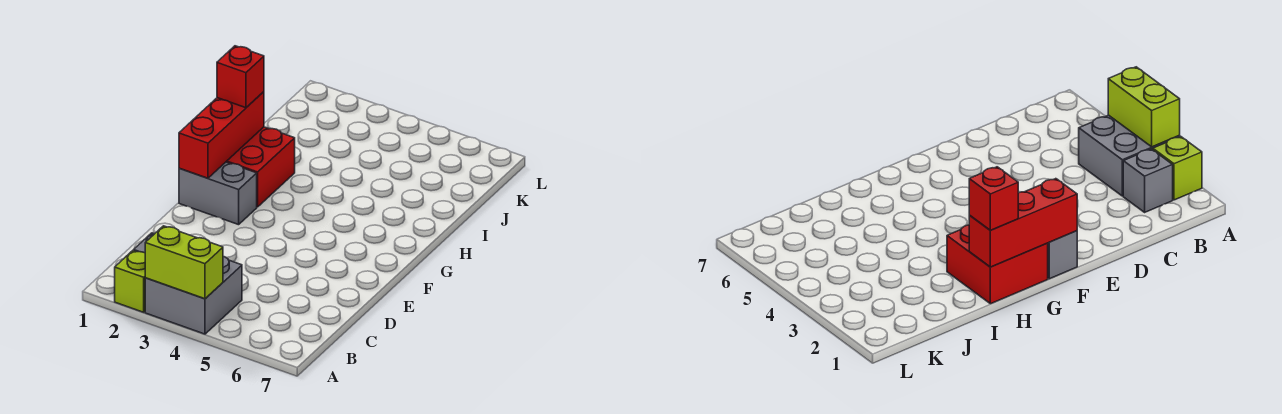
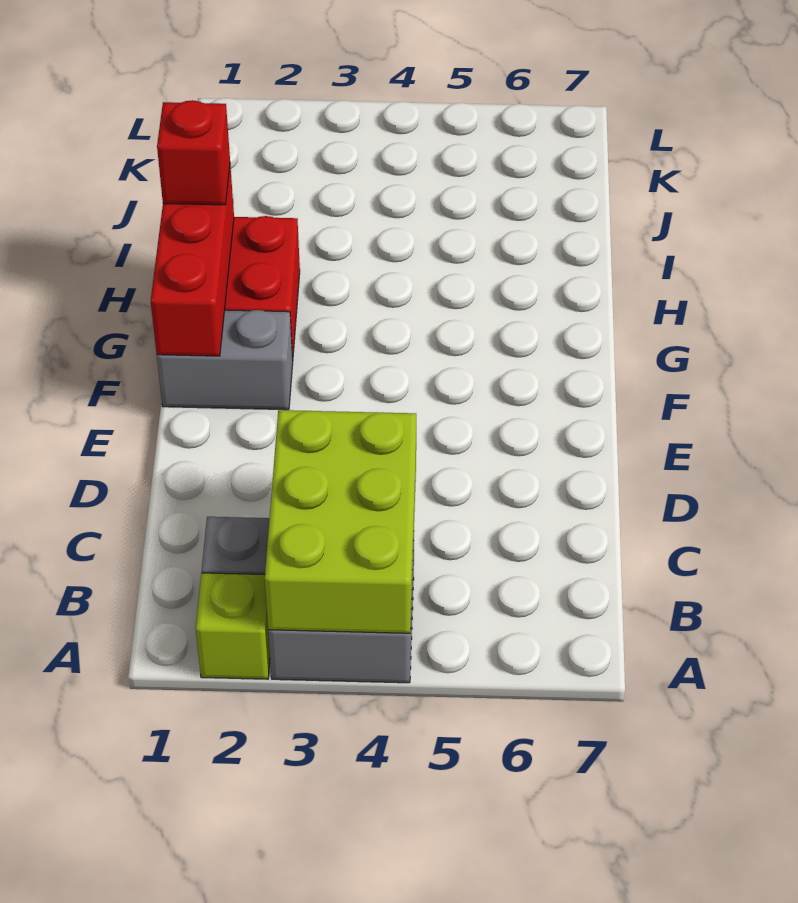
lime 1x2 brick [145,226,223,299] -> lime 2x3 brick [265,410,416,633]

